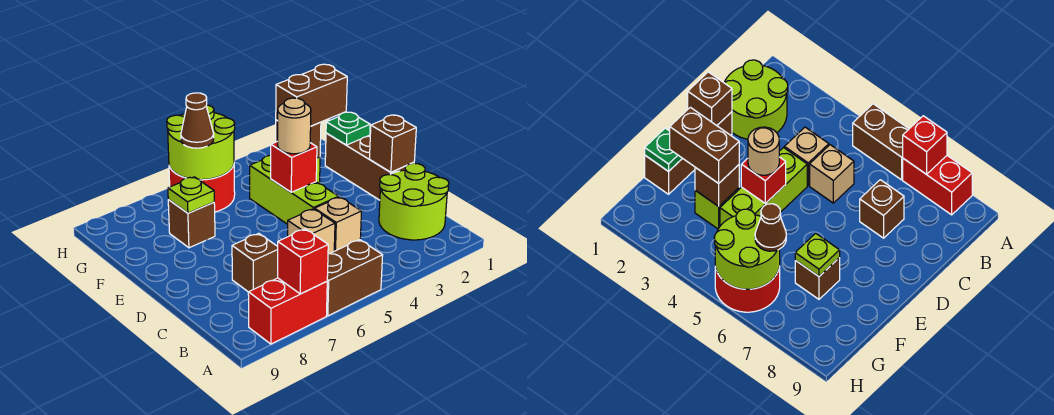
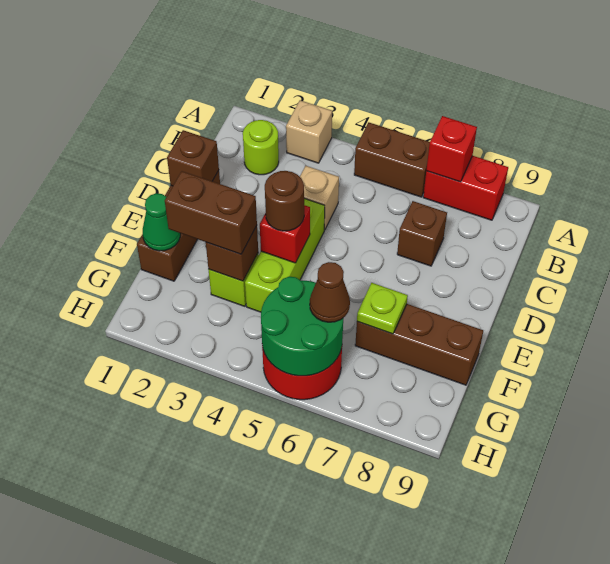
lime 2x2 round brick [379,163,449,240] -> lime 1x1 round brick [243,120,279,175]
tan 1x1 brick [288,209,335,254] -> tan 1x1 brick moved to [286,100,332,163]
tan 1x1 round brick [278,98,311,154] -> brown 1x1 round brick [265,171,304,231]
green 1x1 plate [326,112,370,145] -> green 1x1 cone [143,193,180,251]
brown 1x1 brick [168,200,215,248] -> brown 1x3 brick [355,304,483,385]
lime 2x2 round brick [167,105,235,180] -> green 2x2 round brick [261,277,343,376]

